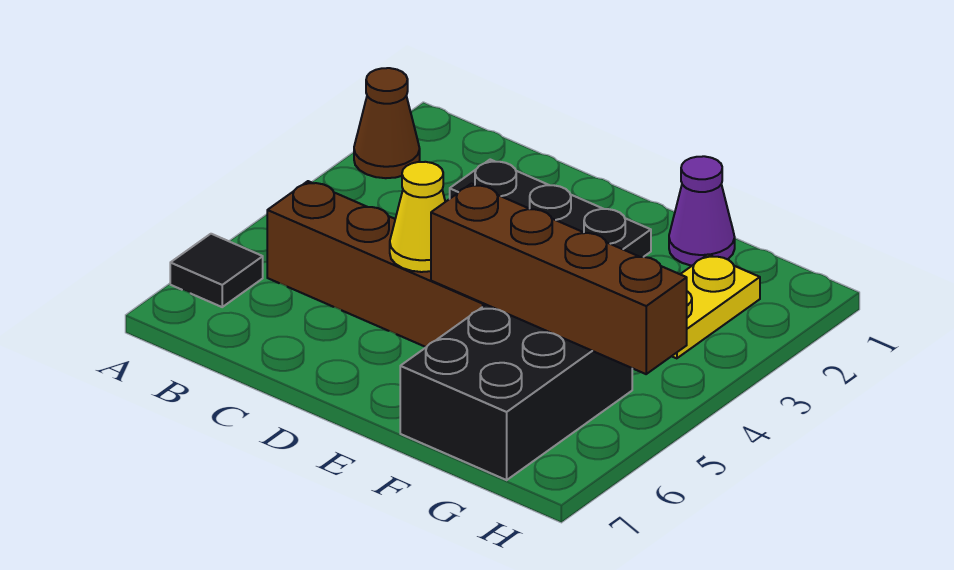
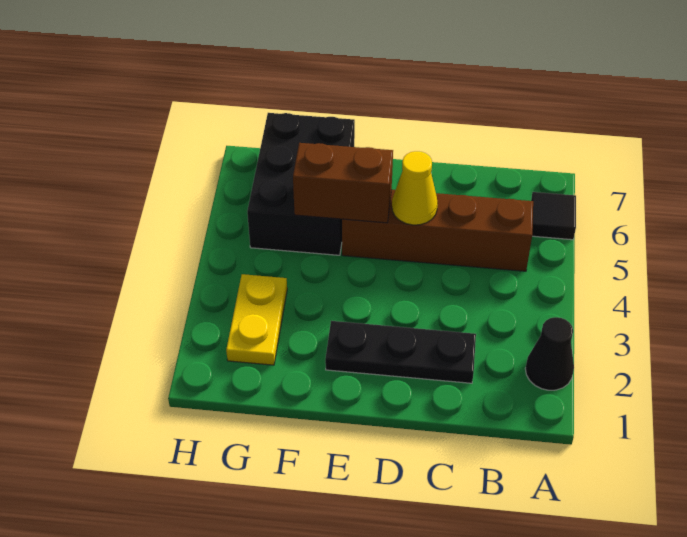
brown 1x1 cone [354,68,420,178] -> black 1x1 cone [525,317,574,390]
brown 1x4 brick [431,184,687,374] -> brown 1x2 brick [293,143,393,223]
purple 1x1 cone [669,156,735,266] -> none

